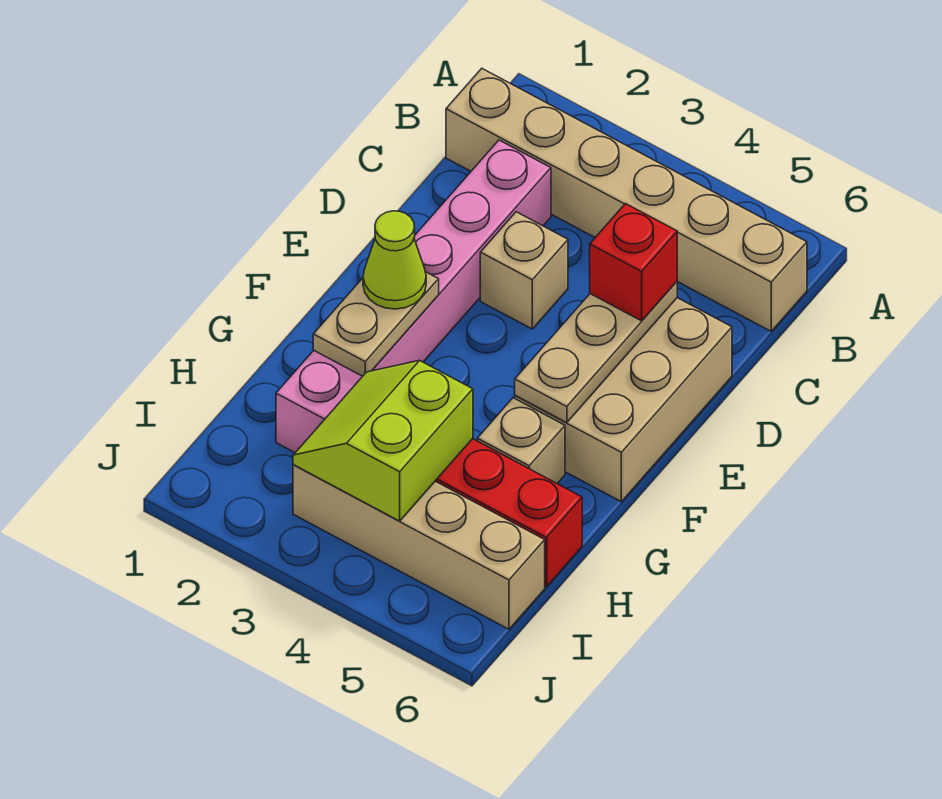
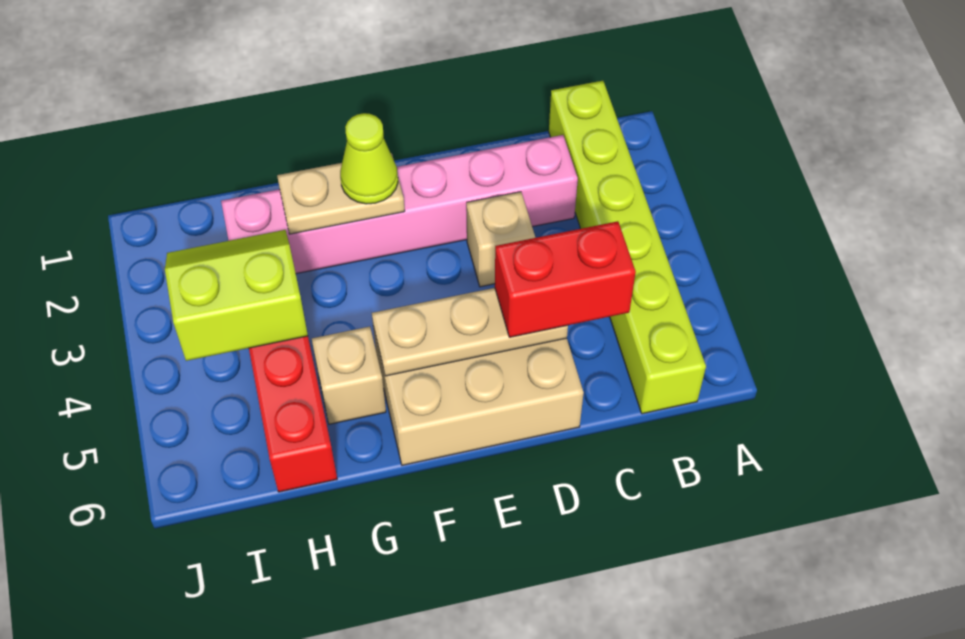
tan 1x6 brick [446,68,807,331] -> lime 1x6 brick [549,81,706,414]
red 1x1 brick [590,204,677,321] -> red 1x2 brick [495,221,636,337]
tan 1x4 brick [293,465,545,629] -> none

